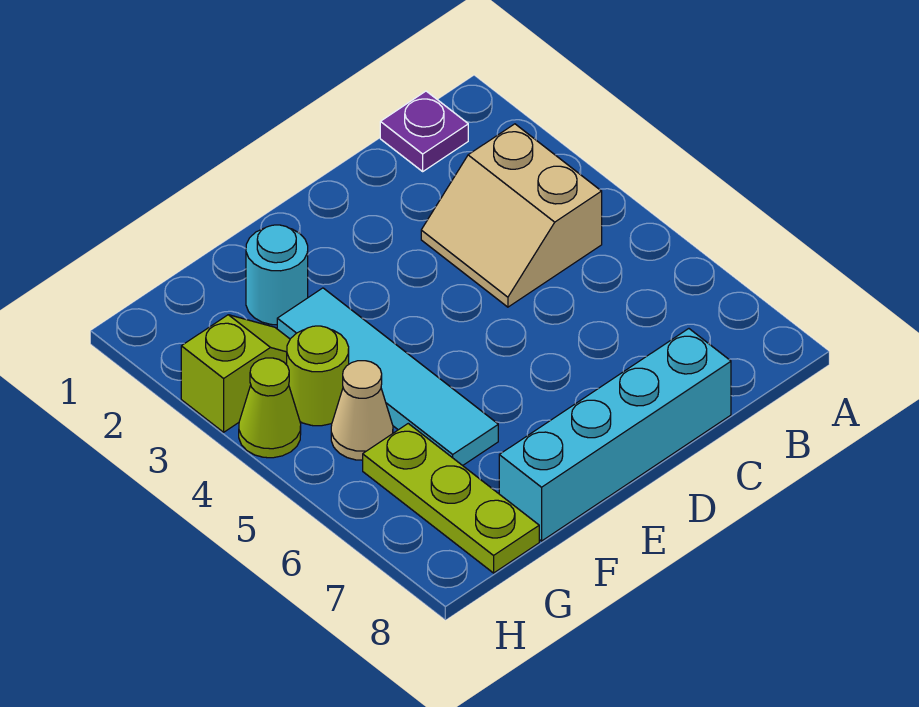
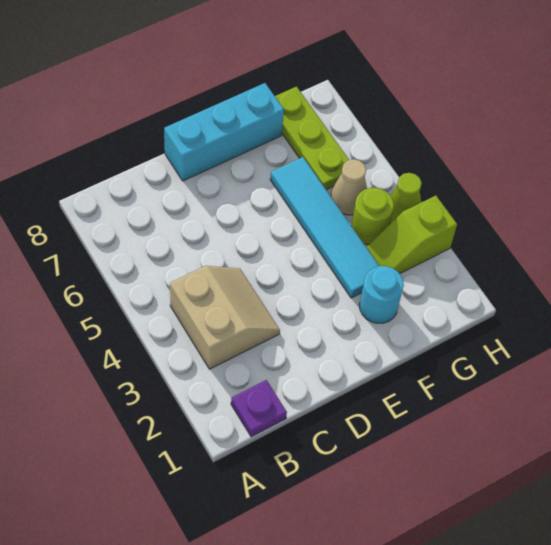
cyan 1x4 brick [499,329,731,541] -> cyan 1x3 brick [164,83,284,181]

